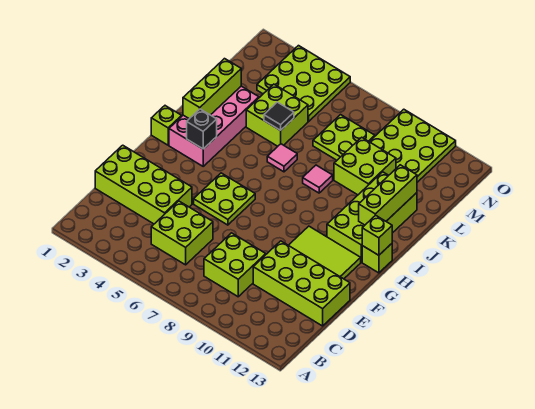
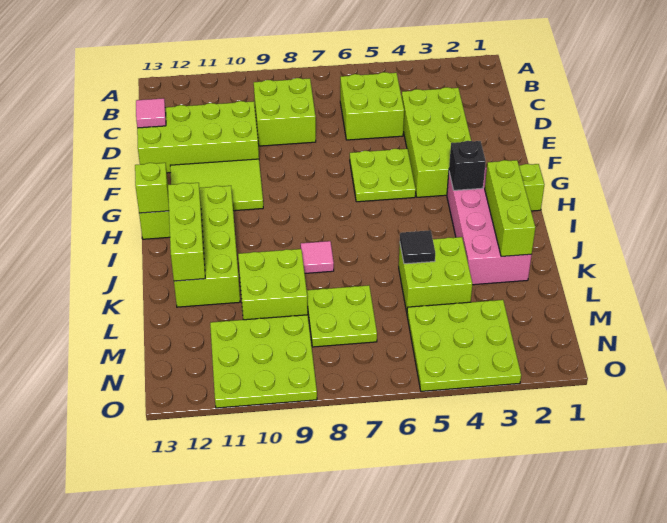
lime 2x4 brick [95,145,192,224] -> lime 2x4 brick turned to [402,87,471,197]
pink 1x1 tile [267,144,297,172] -> pink 1x1 tile moved to [136,98,166,128]

